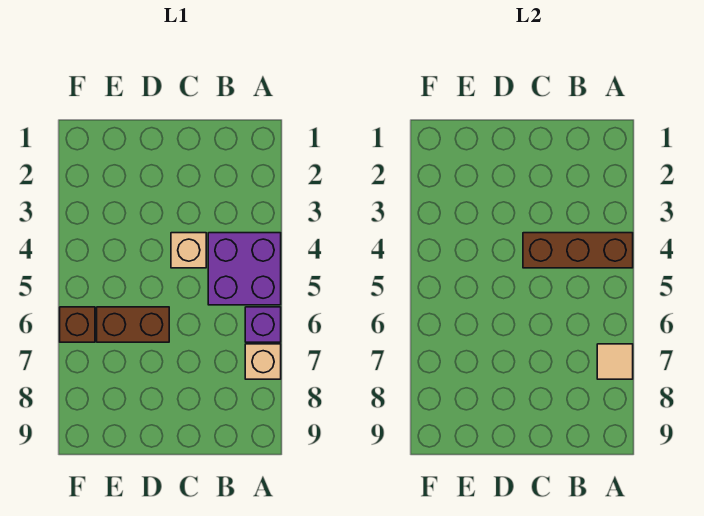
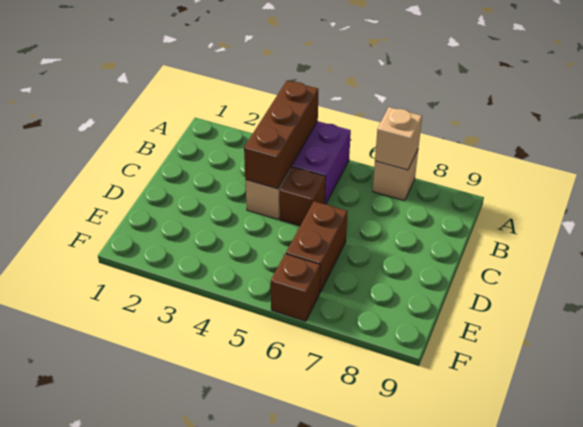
purple 1x1 brick [245,307,281,342] -> none
tan 1x1 tile [597,344,633,379] -> tan 1x1 brick [375,107,422,170]
none -> brown 1x1 brick [280,167,326,226]

